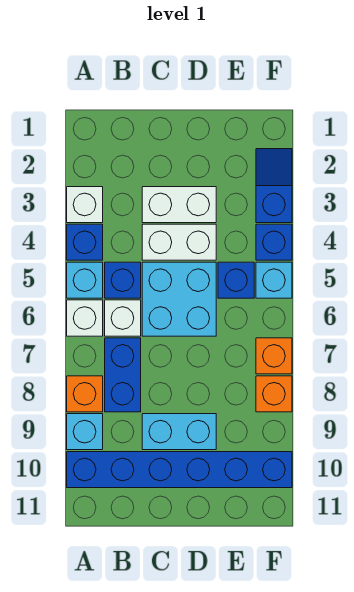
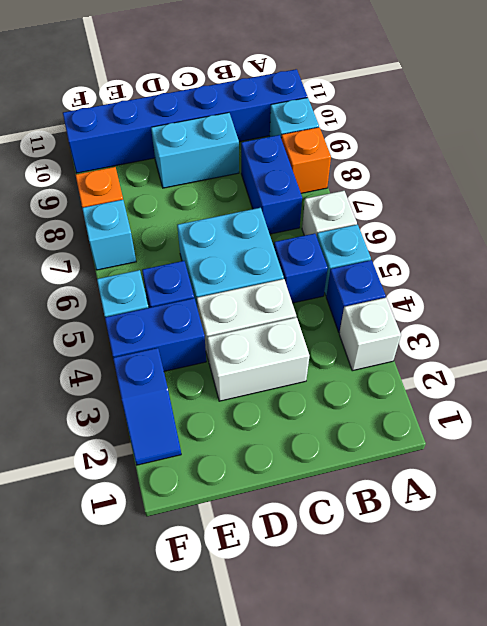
white 1x1 brick [105,300,141,336] -> none
blue 1x1 brick [256,224,292,260] -> blue 1x2 brick [105,298,206,371]
orange 1x1 brick [256,338,292,374] -> cyan 1x1 brick [82,200,136,270]

